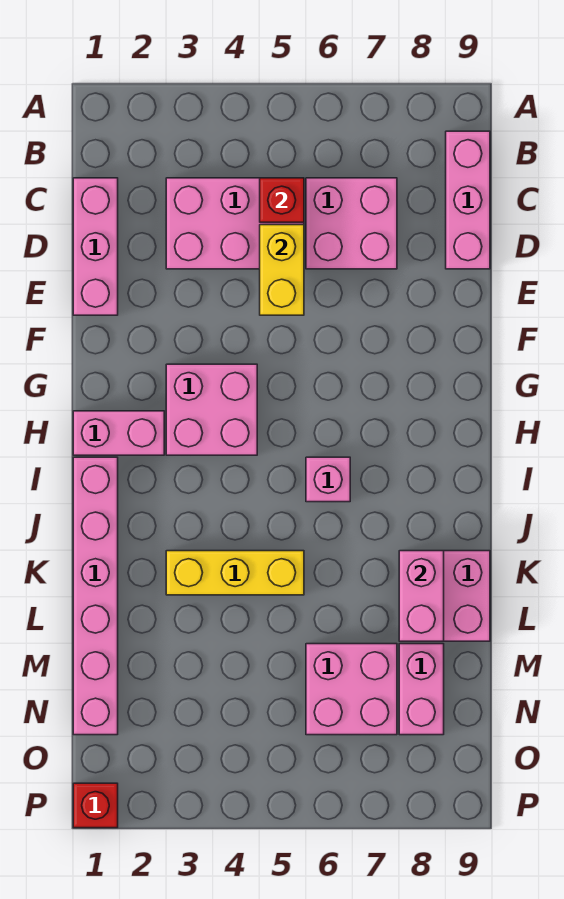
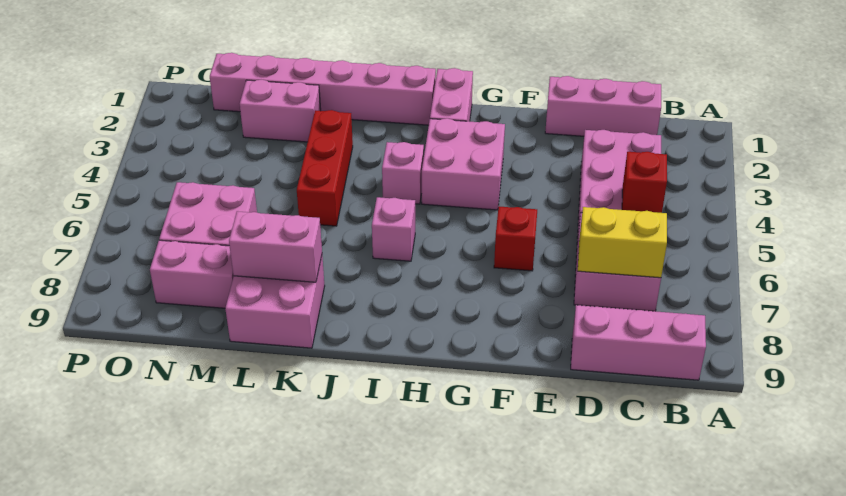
yellow 1x2 brick [260,225,304,315] -> yellow 1x2 brick moved to [578,207,667,278]
none -> pink 1x1 brick [382,142,424,204]
yellow 1x3 brick [166,551,304,595] -> red 1x3 brick [297,110,353,226]
none -> pink 1x2 brick [240,80,321,142]
red 1x1 brick [73,783,118,828] -> red 1x1 brick moved to [494,206,537,271]

